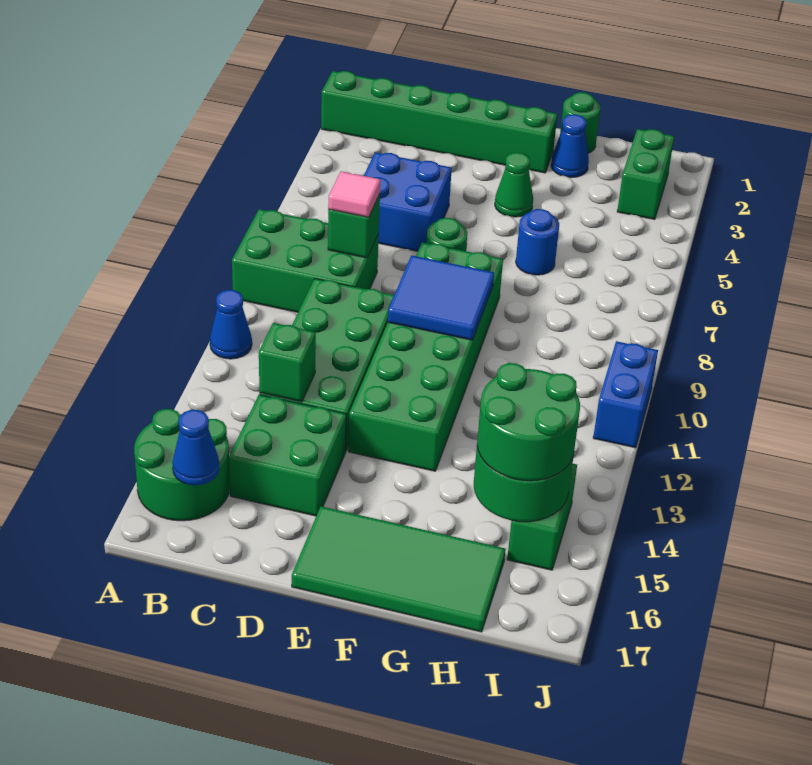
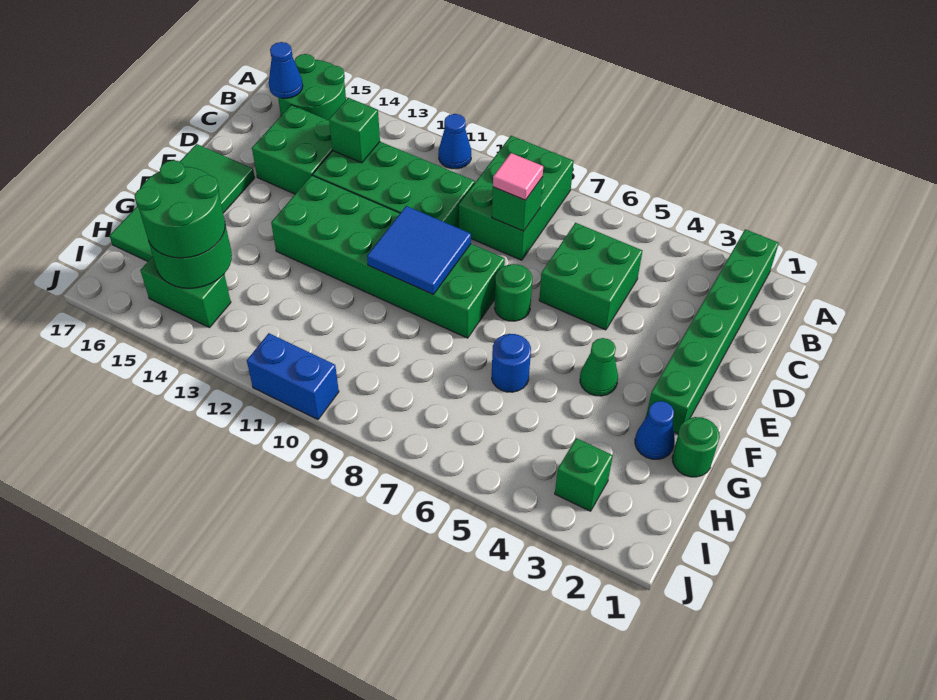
blue 2x2 brick [364,152,452,251] -> green 2x2 brick [539,223,642,330]
green 1x2 brick [617,129,674,219] -> green 1x1 brick [555,438,613,511]

